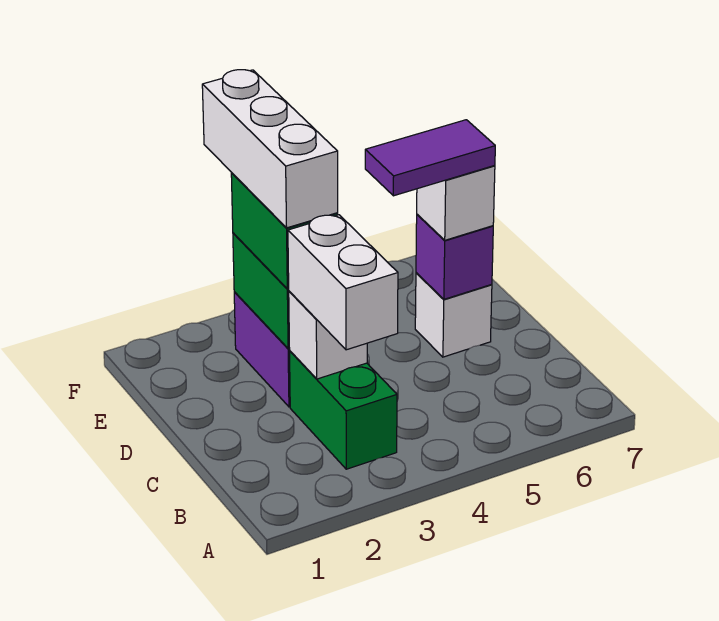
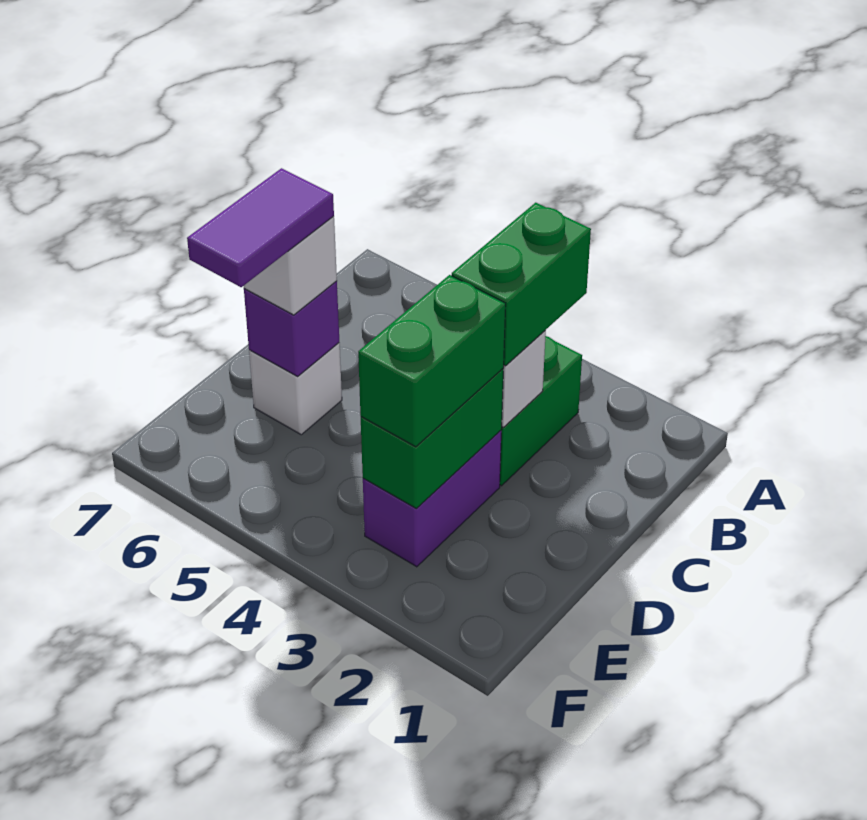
white 1x2 brick [288,215,398,350] -> green 1x2 brick [452,203,591,366]
white 1x3 brick [202,70,338,228] -> none
purple 1x2 tile [365,120,495,196] -> purple 1x2 tile turned to [187,168,334,287]

